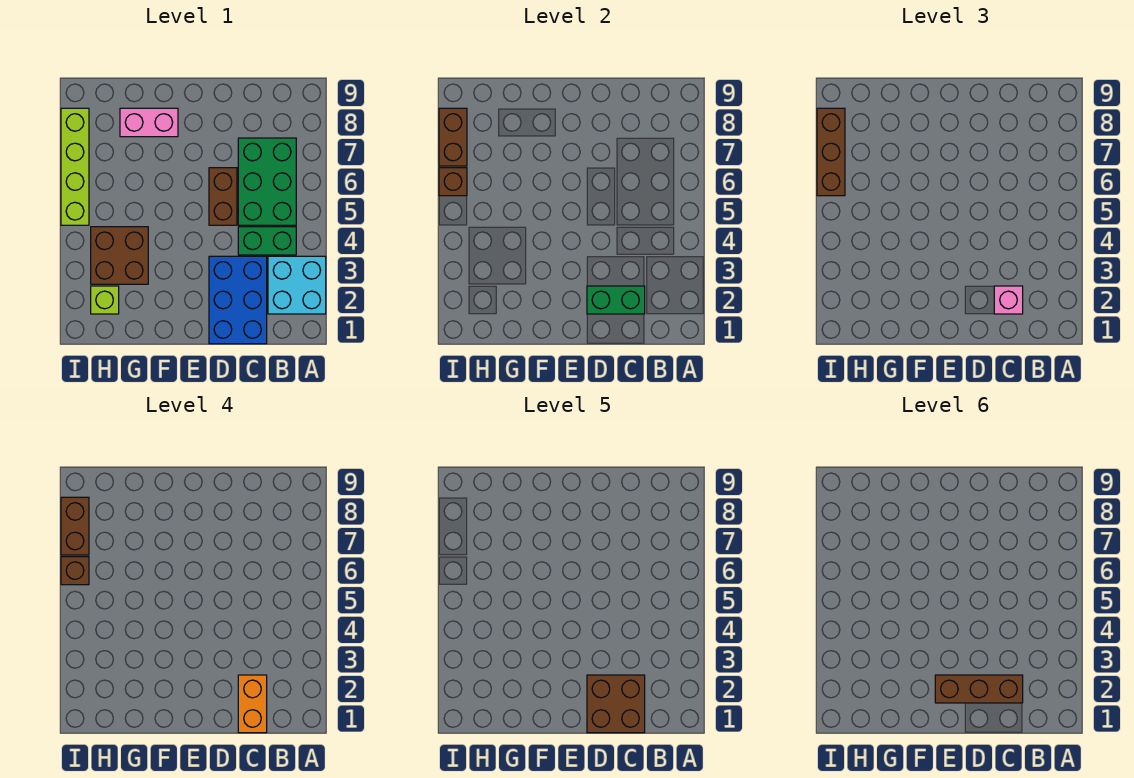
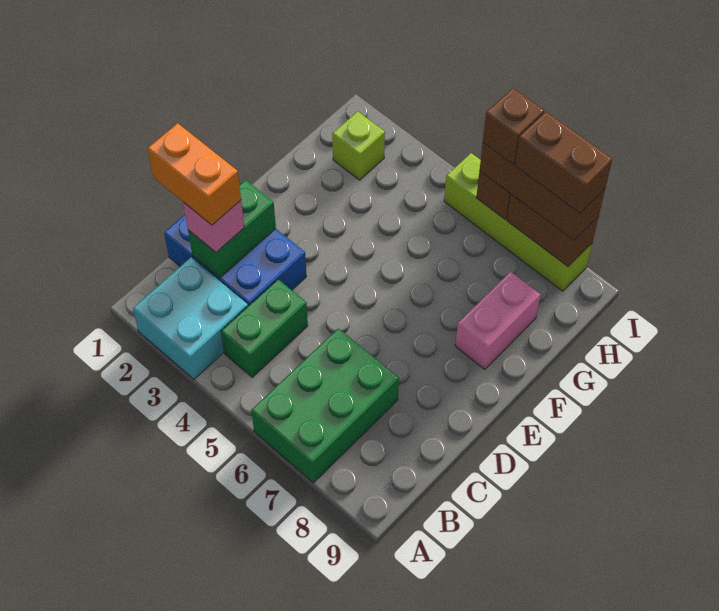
green 2x3 brick [238,138,296,225] -> green 2x3 brick turned to [251,328,399,483]
brown 2x2 brick [587,675,645,733] -> none
brown 1x3 brick [935,675,1023,703] -> none
brown 1x2 brick [209,168,237,225] -> none
brown 2x2 brick [91,227,148,284] -> none

